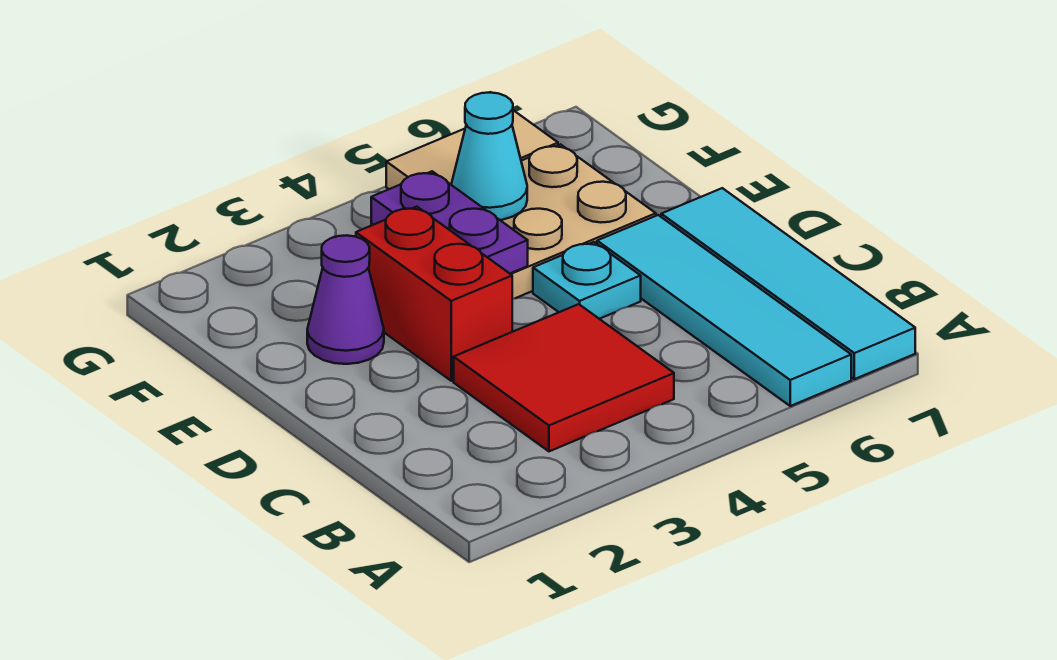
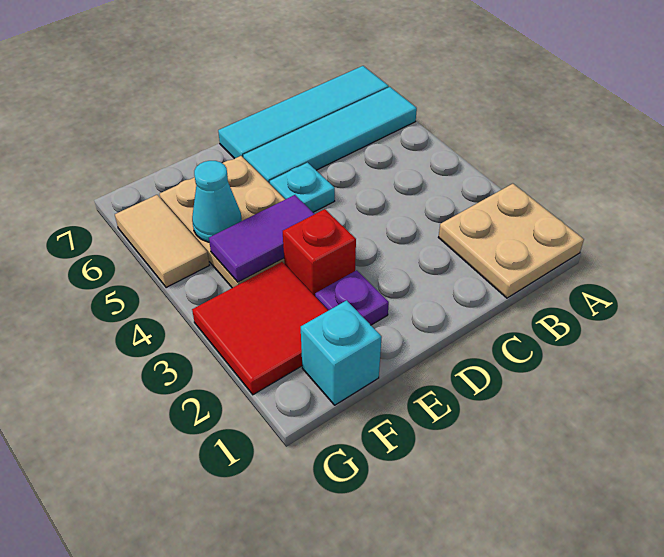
none -> tan 2x2 plate [438,184,584,298]
red 2x2 tile [454,304,674,451] -> red 2x2 tile moved to [192,262,328,395]
red 1x2 brick [356,207,512,381] -> red 1x1 brick [283,209,356,296]
purple 1x1 cone [307,235,384,364] -> purple 1x1 plate [315,270,389,325]
purple 1x2 plate [371,171,528,273] -> purple 1x2 tile [209,195,314,282]
none -> cyan 1x1 brick [301,300,382,405]

